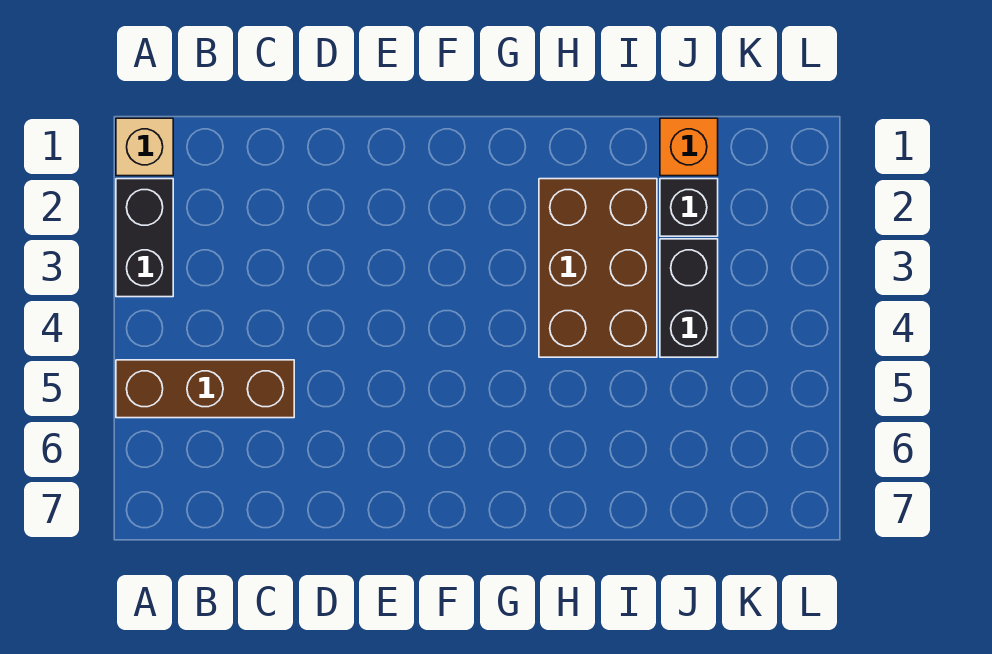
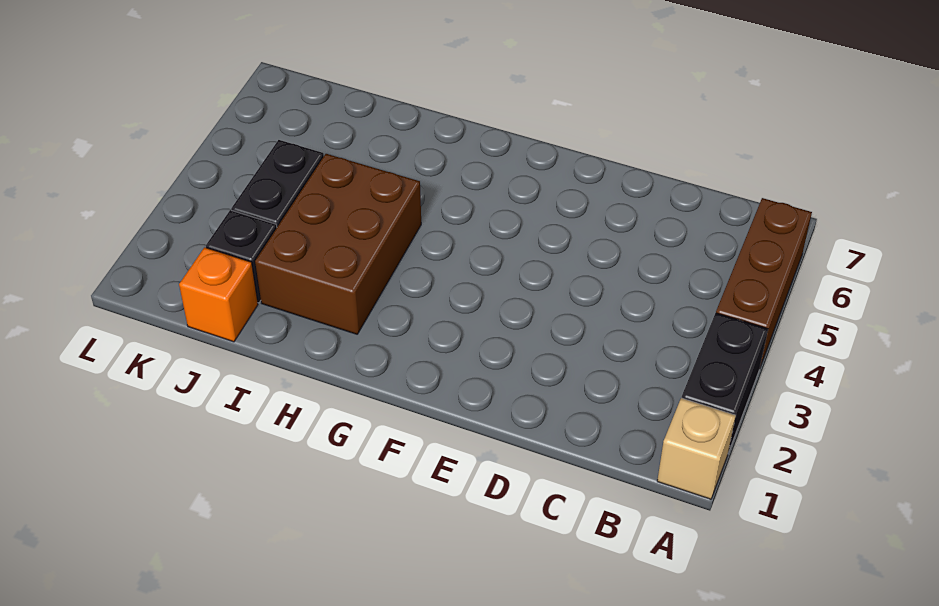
brown 1x3 brick [116,360,294,418] -> brown 1x3 brick turned to [716,198,812,367]

